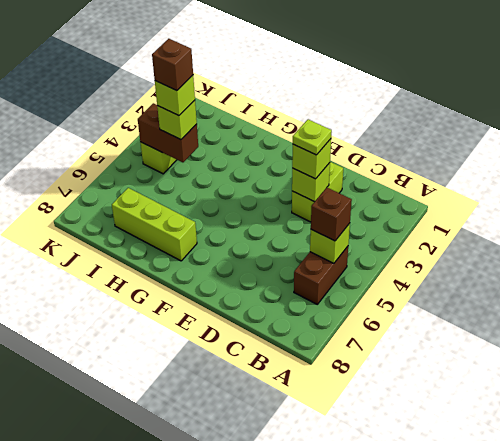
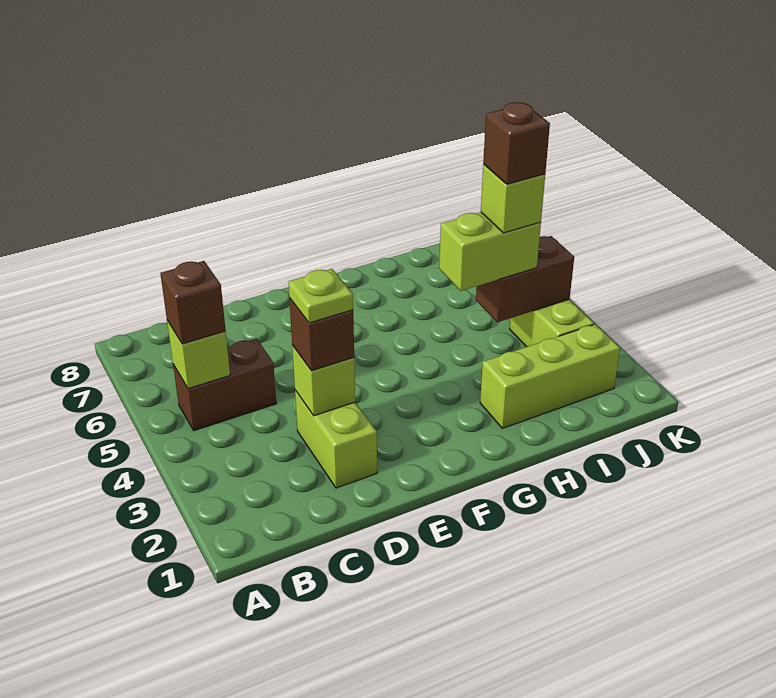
brown 1x2 brick [294,246,348,304] -> brown 1x2 brick turned to [173,339,276,431]
lime 1x1 brick [292,139,331,179] -> brown 1x1 brick [289,298,354,371]
lime 1x3 brick [112,188,197,261] -> lime 1x3 brick moved to [480,324,620,428]
lime 1x1 brick [157,100,197,140] -> lime 1x2 brick [439,212,541,291]

